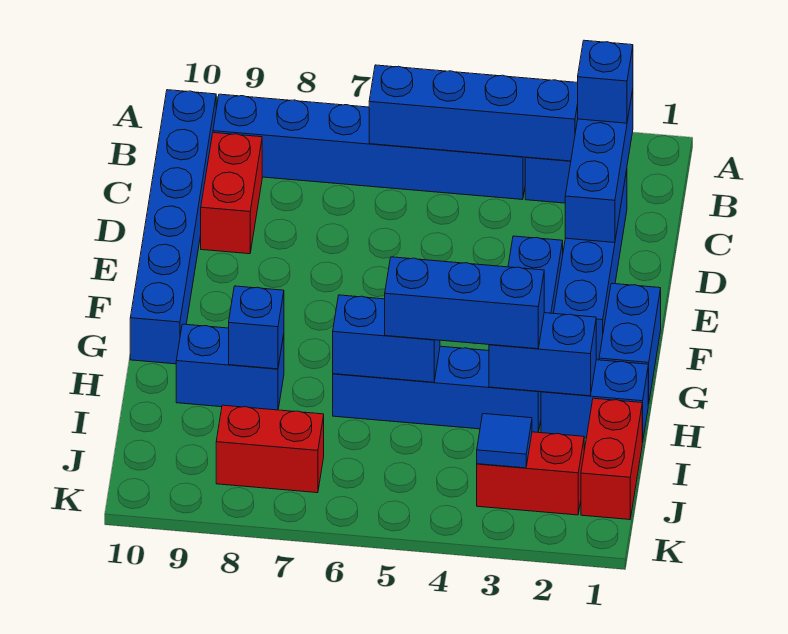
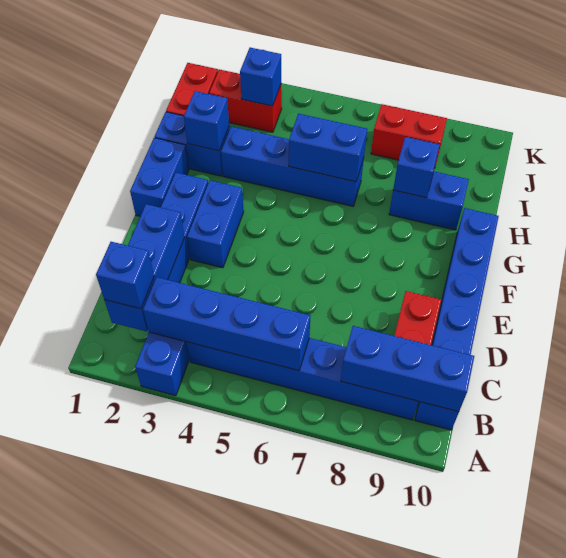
blue 1x2 brick [489,313,596,396] -> blue 1x1 brick [184,91,229,151]
blue 1x3 brick [385,257,544,349] -> blue 1x3 brick moved to [341,326,474,412]
blue 1x1 tile [477,414,532,468] -> blue 1x1 brick [240,48,281,106]

